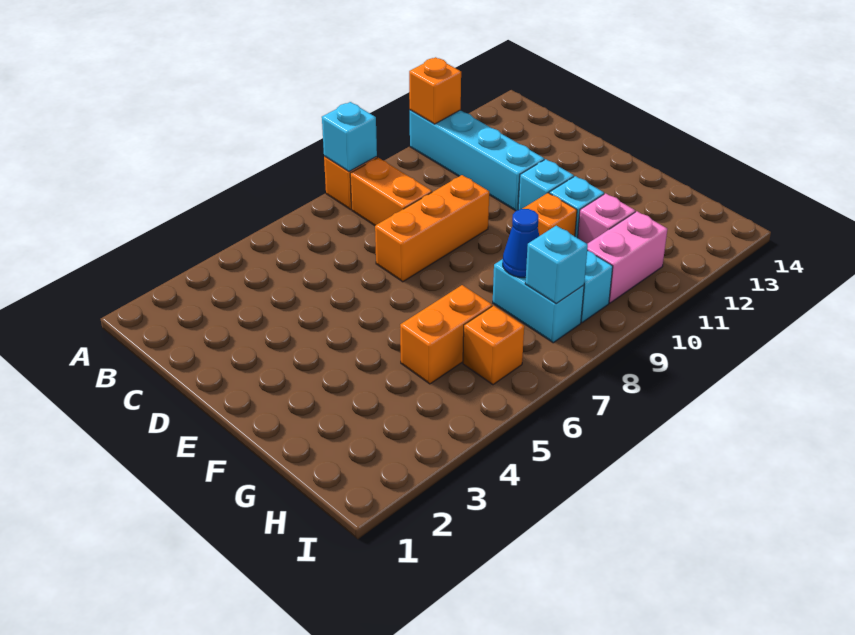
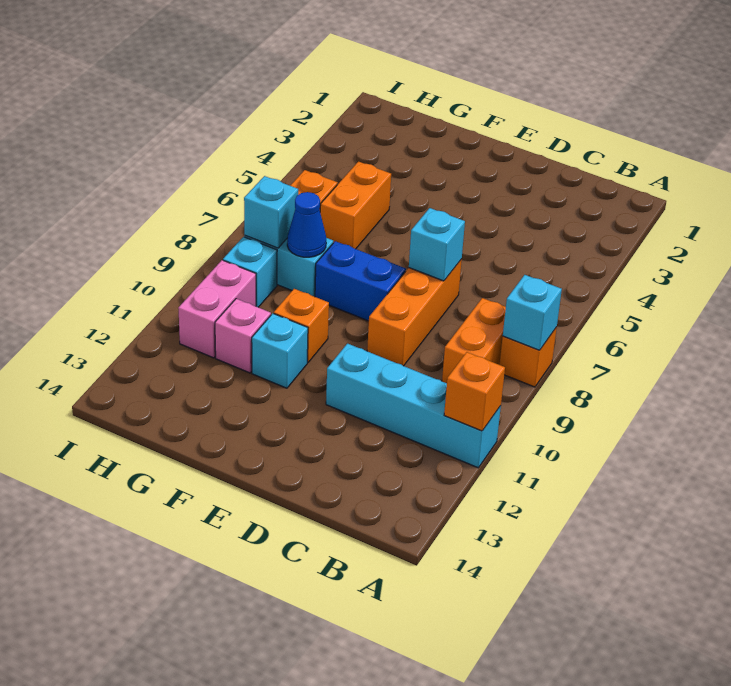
orange 1x2 brick [350,158,432,226] -> orange 1x2 brick turned to [442,298,506,383]
none -> blue 1x2 brick [315,241,406,321]
cyan 1x1 brick [518,159,574,210] -> cyan 1x1 brick moved to [409,208,465,281]

